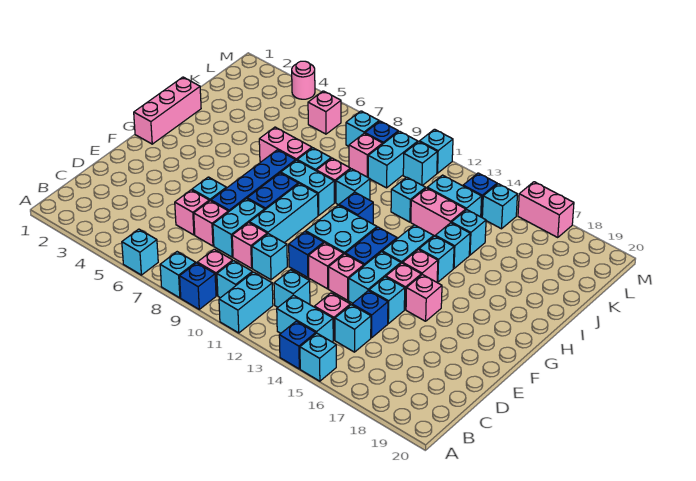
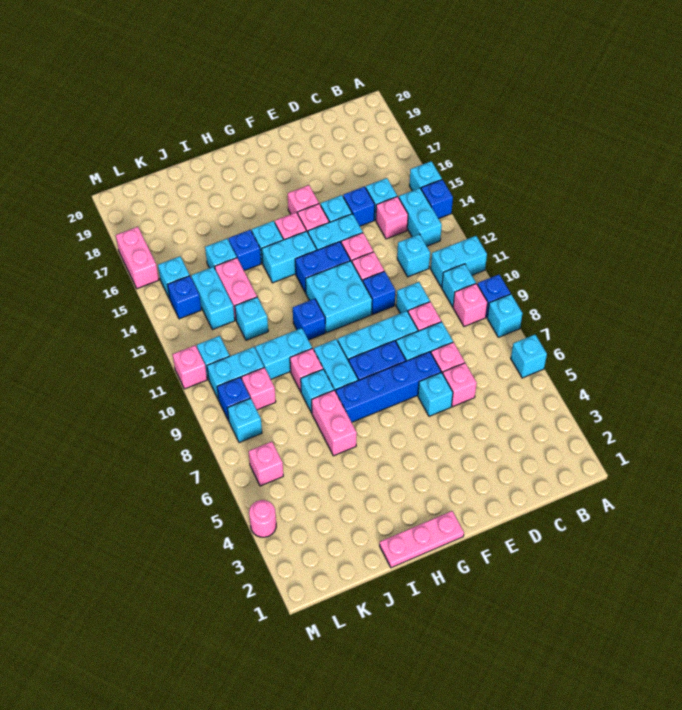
pink 1x3 brick [134,77,201,144] -> pink 1x3 plate [380,511,464,568]
cyan 1x1 brick [336,169,370,205] -> cyan 1x2 brick [255,328,312,379]
cyan 1x1 brick [436,223,470,268] -> blue 1x1 brick [228,230,261,271]
cyan 1x1 brick [420,129,453,173] -> pink 1x1 brick [173,345,207,389]

